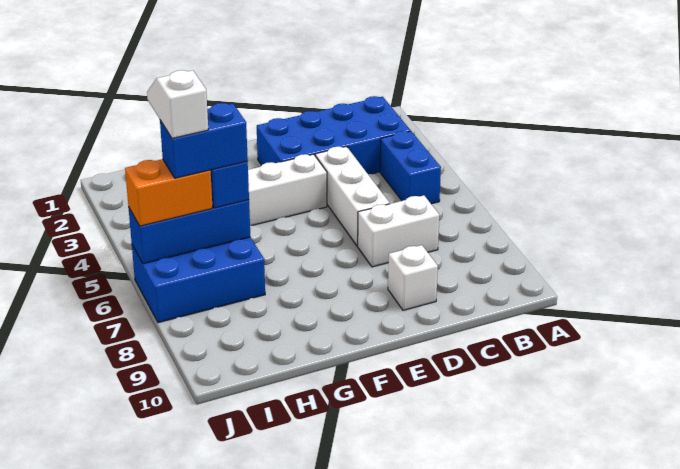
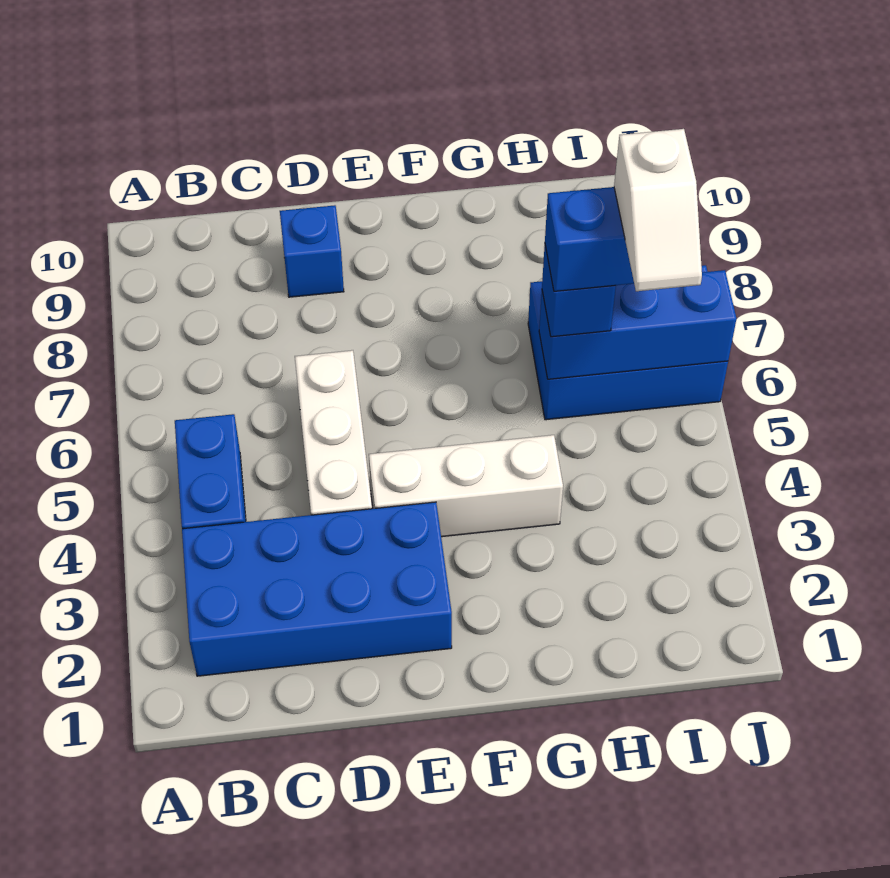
white 1x2 brick [358,195,439,267] -> none
white 1x1 brick [388,245,438,310] -> blue 1x1 brick [280,205,344,297]
orange 1x2 brick [125,159,212,226] -> none

